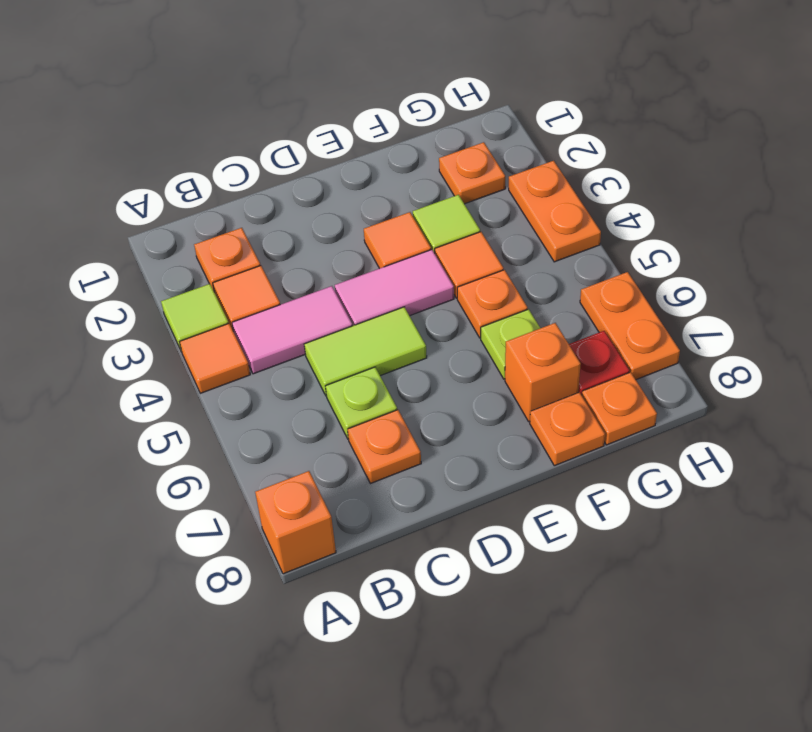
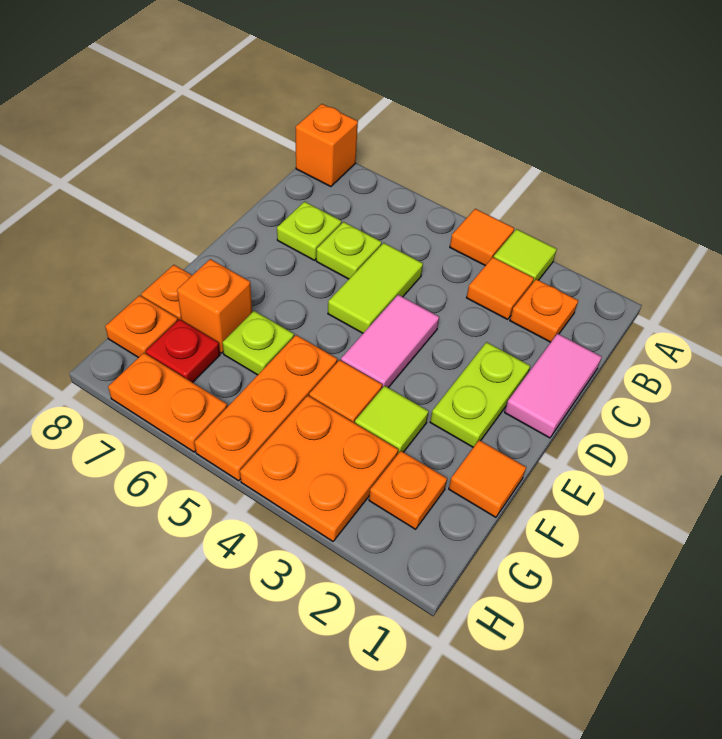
pink 1x2 tile [232,286,352,374] -> pink 1x2 tile moved to [505,334,602,438]
orange 1x1 plate [348,410,421,484] -> lime 1x1 plate [277,202,342,260]
none -> lime 1x2 plate [430,342,530,447]
orange 1x1 tile [364,212,431,268] -> orange 1x1 tile moved to [449,440,526,517]
orange 1x1 plate [457,270,528,338] -> orange 1x3 plate [195,335,337,481]
orange 1x2 plate [509,161,601,262] -> orange 2x2 plate [240,396,398,541]

